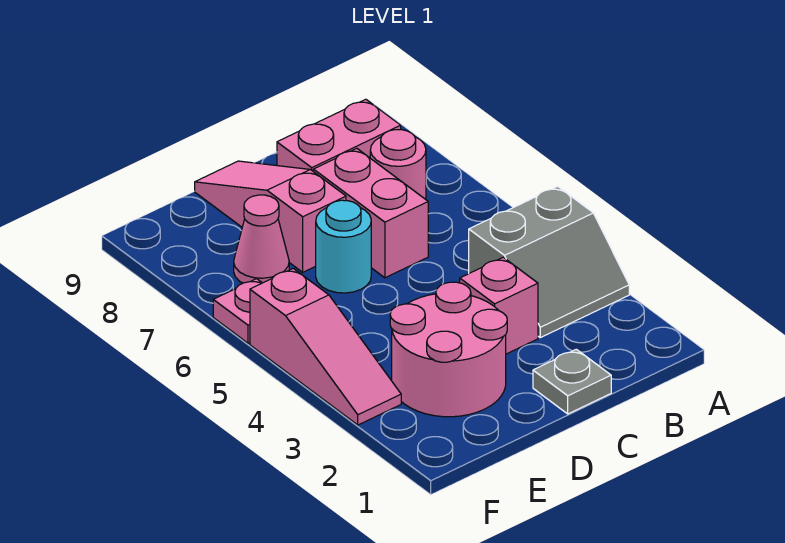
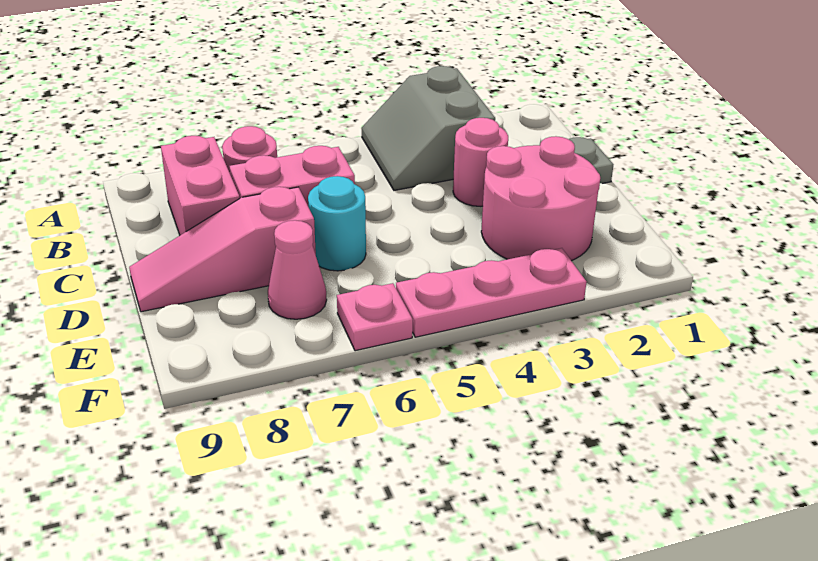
grey 2x2 slope [469,186,629,338] -> grey 2x2 slope turned to [362,66,495,190]
pink 1x1 brick [460,257,538,354] -> pink 1x1 round brick [453,118,508,206]
pink 1x3 slope [250,269,401,425] -> pink 1x3 plate [396,248,586,337]

